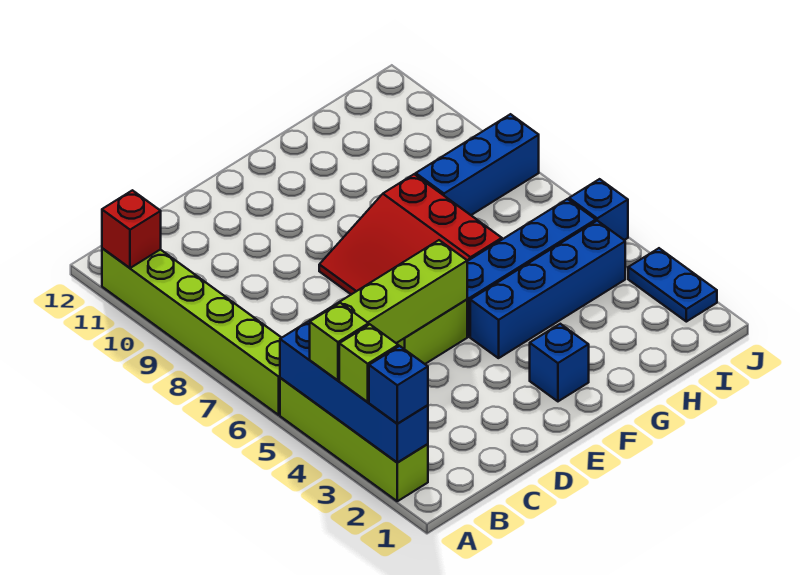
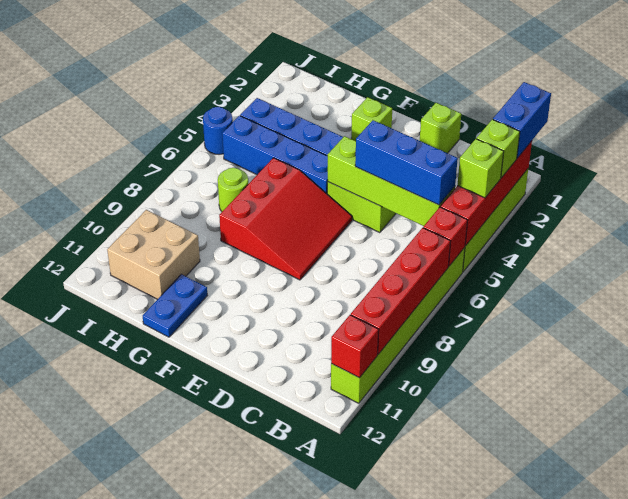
blue 1x4 brick [280,320,428,463] -> red 1x4 brick [441,141,532,246]
blue 1x1 brick [369,346,428,424] -> blue 1x2 brick [493,82,551,158]
none -> red 1x1 brick [423,207,468,266]
none -> red 1x4 brick [351,228,450,354]
none -> lime 1x1 brick [420,103,461,153]
blue 1x1 brick [530,324,589,401] -> lime 1x1 brick [351,97,392,141]
none -> lime 1x1 round brick [218,168,248,211]
blue 1x3 brick [416,114,539,215] -> blue 1x3 brick moved to [355,120,458,205]
none -> tan 2x2 brick [107,210,200,300]
blue 1x2 plate [628,248,717,322] -> blue 1x2 plate moved to [143,274,207,337]
blue 1x1 brick [569,179,628,240] -> blue 1x1 round brick [203,107,233,154]

